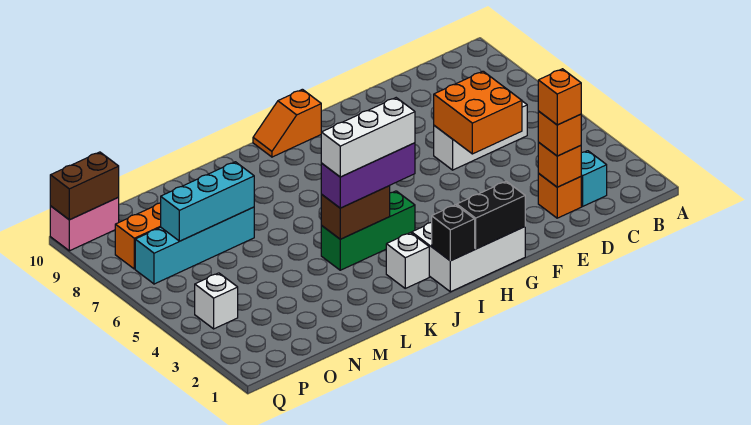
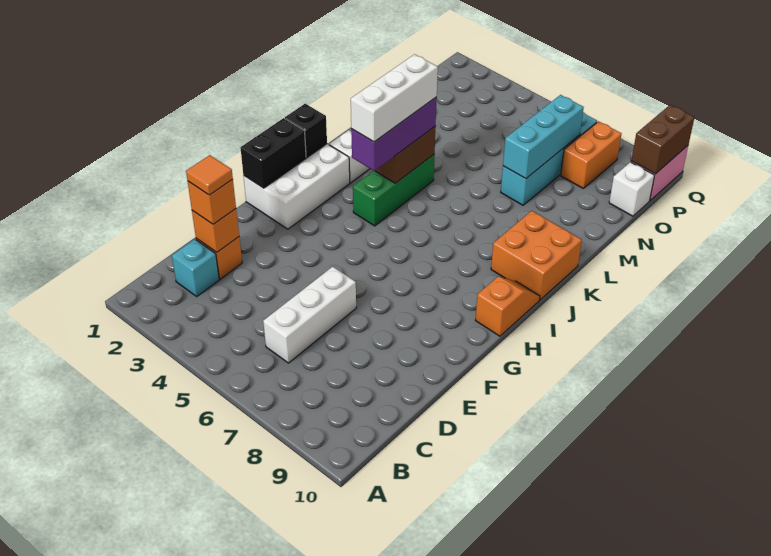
orange 1x1 brick [538,69,581,125] -> orange 1x1 tile [186,155,233,195]
orange 2x2 brick [434,71,522,154] -> orange 2x2 brick moved to [491,211,582,300]
white 1x1 brick [195,273,238,329] -> white 1x1 brick moved to [609,162,655,216]

